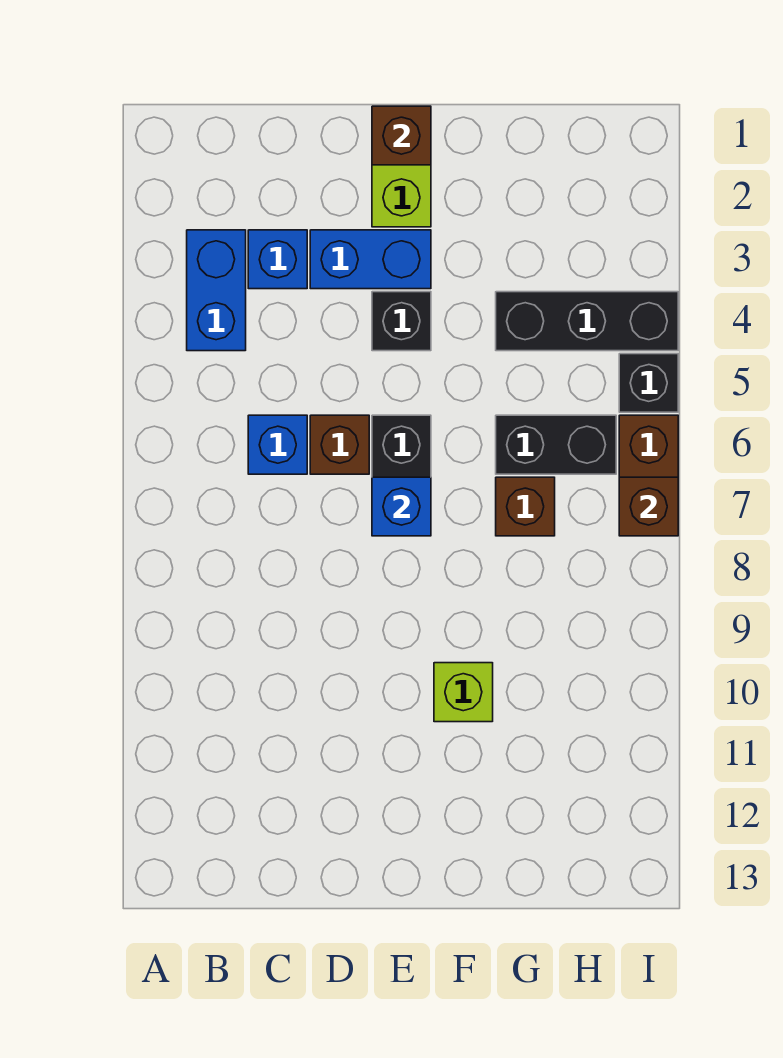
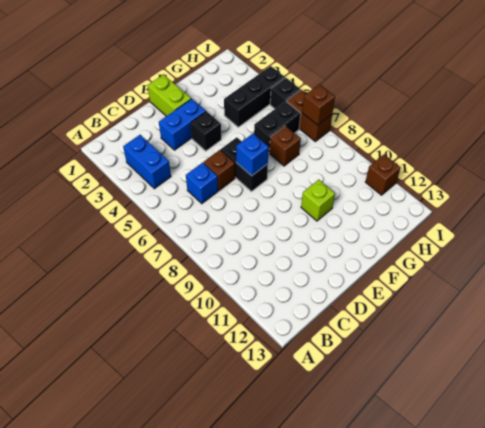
blue 1x1 brick [248,230,307,289] -> none
brown 1x1 brick [372,106,431,165] -> brown 1x1 brick moved to [365,155,401,195]

